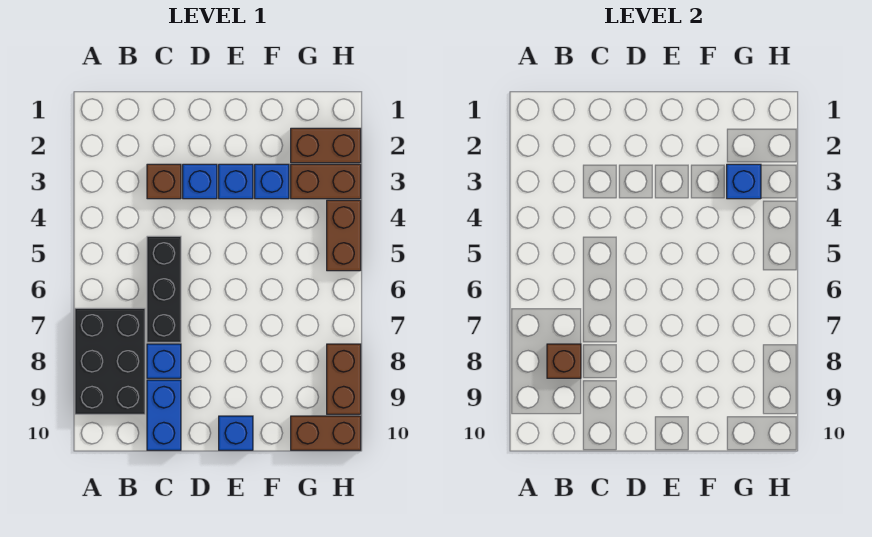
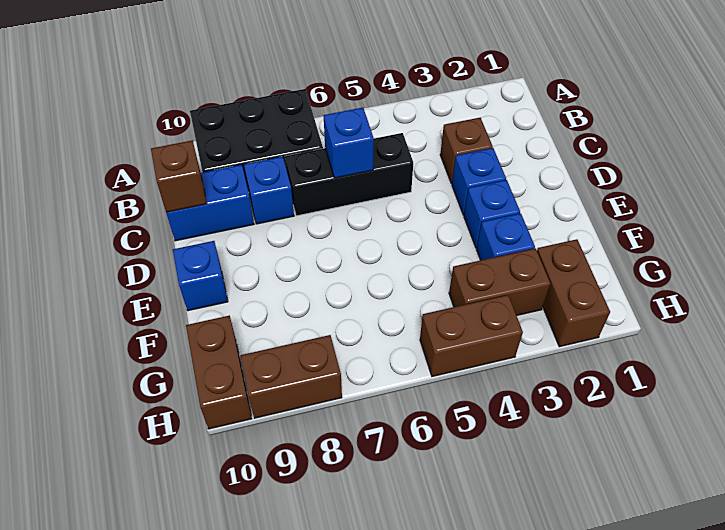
brown 1x1 brick [547,344,581,378] -> brown 1x1 brick moved to [151,140,207,212]
brown 1x2 brick [291,164,361,199] -> brown 1x2 brick turned to [449,248,550,316]
blue 1x1 brick [727,164,761,199] -> blue 1x1 brick moved to [323,108,374,178]

